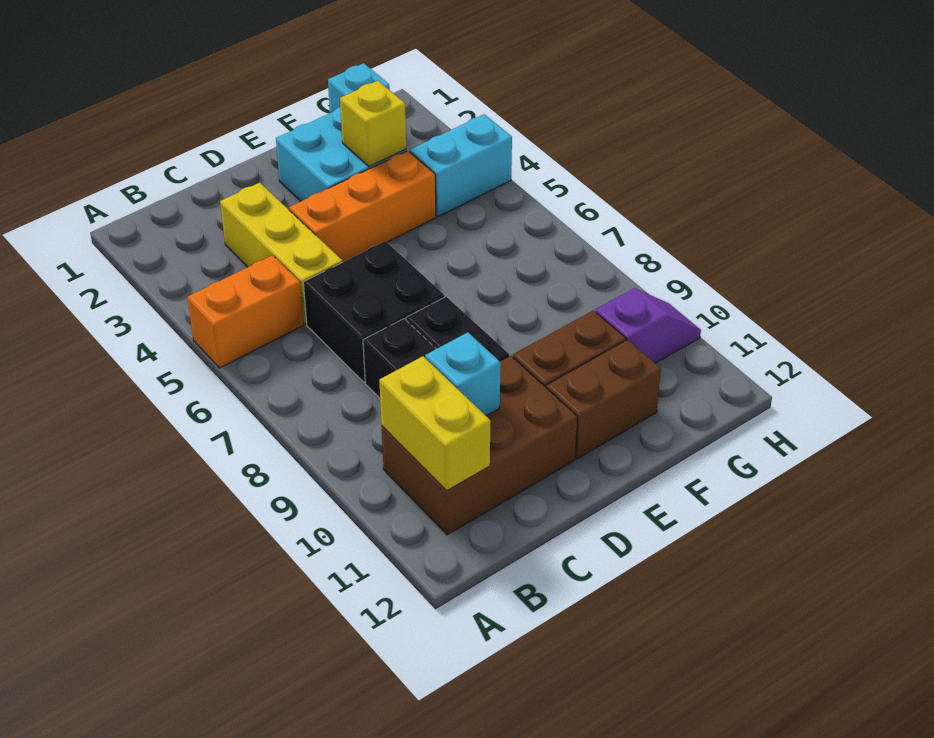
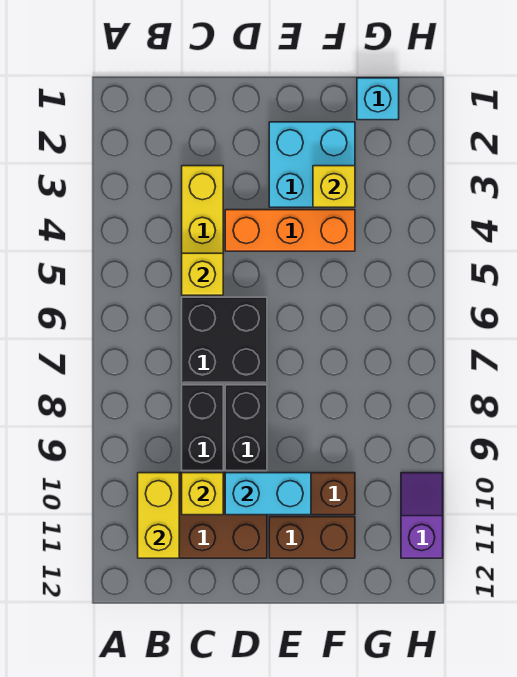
orange 1x2 brick [188,255,303,368] -> none
none -> yellow 1x1 brick [182,253,223,295]
cyan 1x1 brick [425,332,501,416] -> yellow 1x1 brick [182,473,223,515]
cyan 1x2 brick [410,114,512,217] -> cyan 1x2 brick moved to [225,473,311,515]
purple 1x2 slope [595,288,701,363] -> purple 1x2 slope turned to [401,473,443,558]

